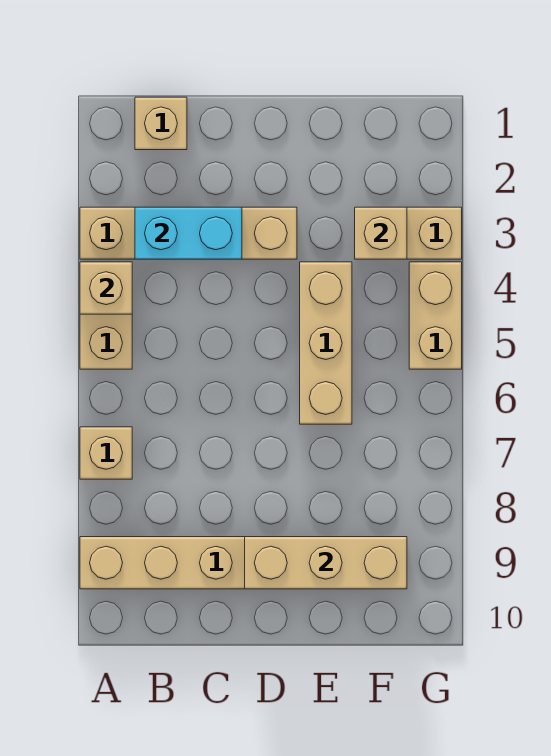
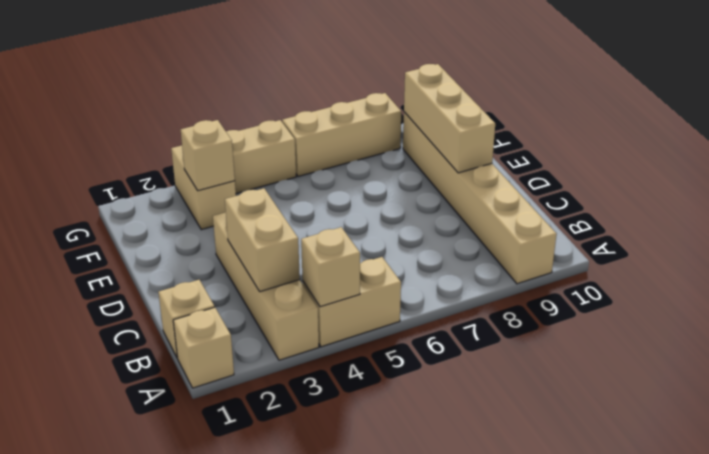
tan 1x1 brick [80,427,132,479] -> tan 1x1 brick moved to [173,307,234,388]
cyan 1x2 brick [135,207,242,259] -> tan 1x2 brick [225,188,300,292]
tan 1x3 brick [300,262,352,424] -> tan 1x3 brick moved to [282,93,401,176]

